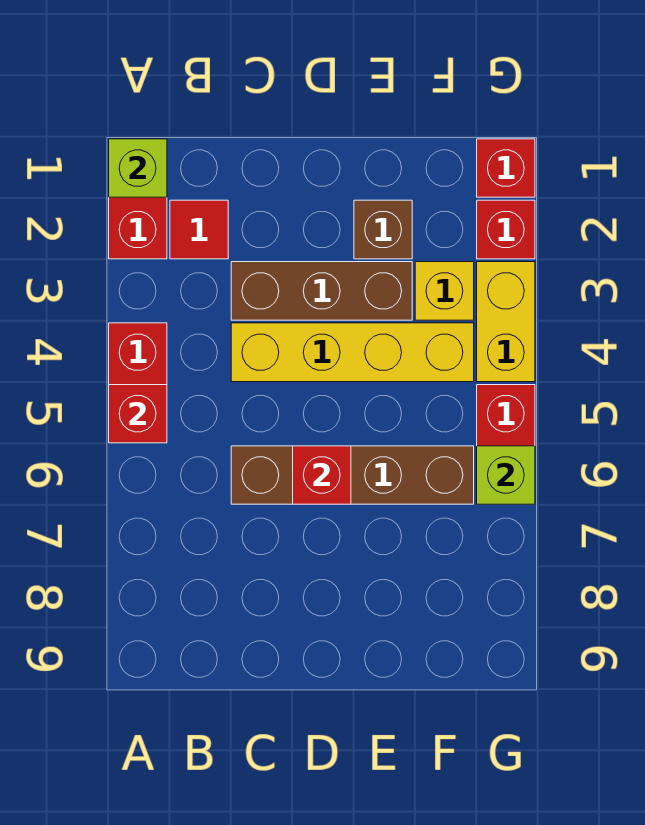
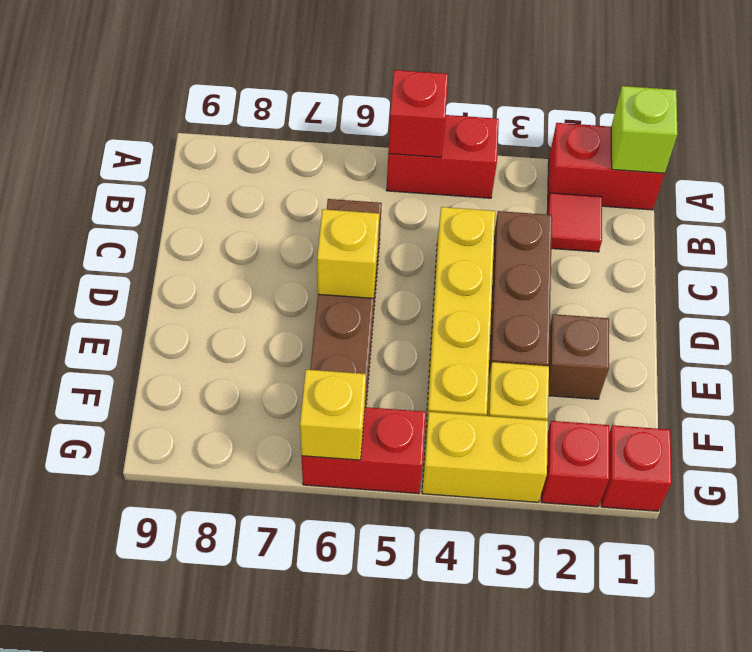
red 1x1 brick [293,446,351,504] -> yellow 1x1 brick [317,209,379,298]
lime 1x1 brick [477,446,535,504] -> yellow 1x1 brick [300,370,366,460]

